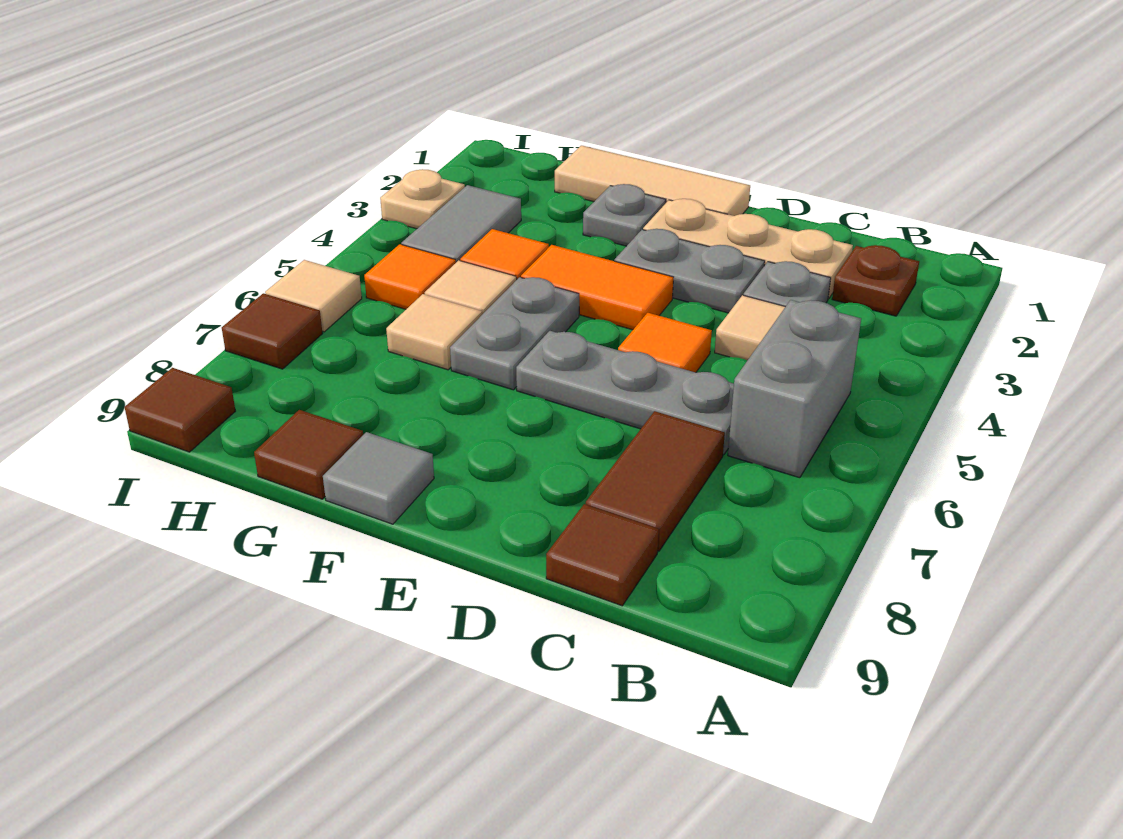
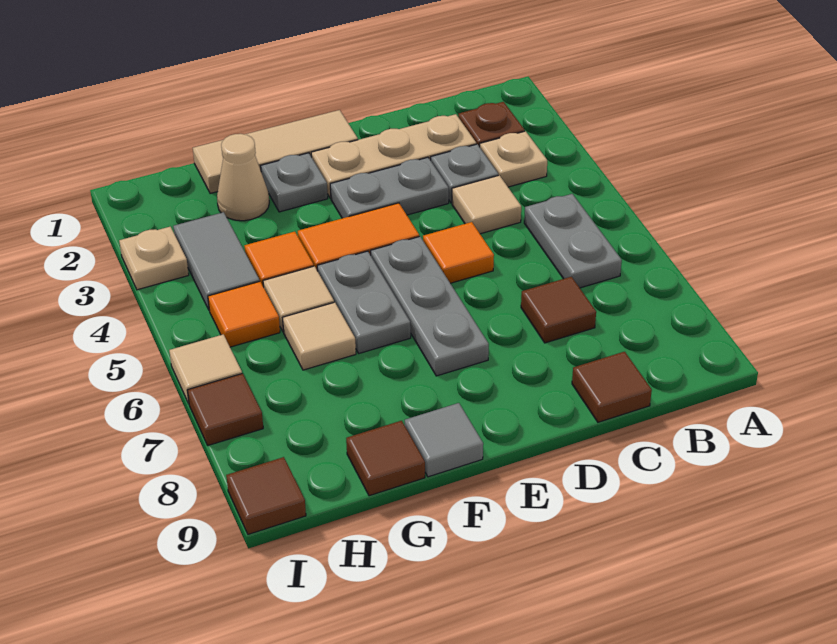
none -> tan 1x1 plate [480,131,547,187]
grey 1x2 brick [728,300,861,478] -> grey 1x2 plate [524,194,622,288]
grey 1x3 plate [516,331,734,454] -> grey 1x3 plate turned to [370,236,489,376]
brown 1x2 tile [586,411,725,551] -> brown 1x1 tile [521,277,596,343]
none -> tan 1x1 cone [217,134,269,221]

